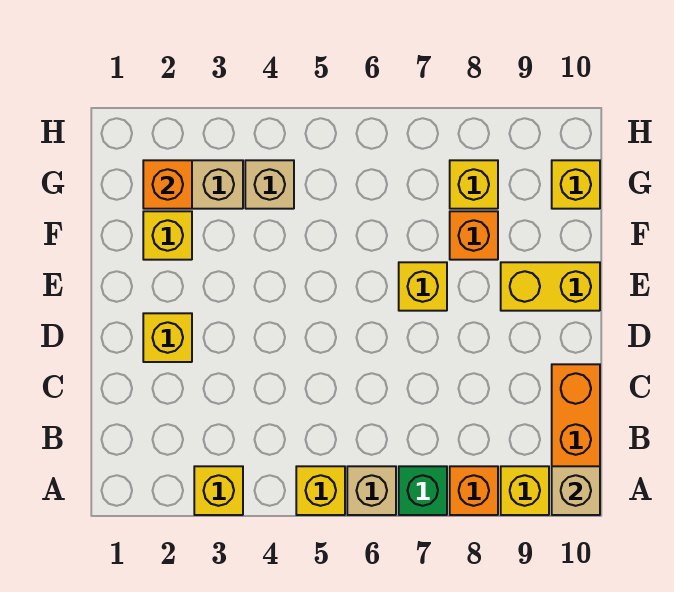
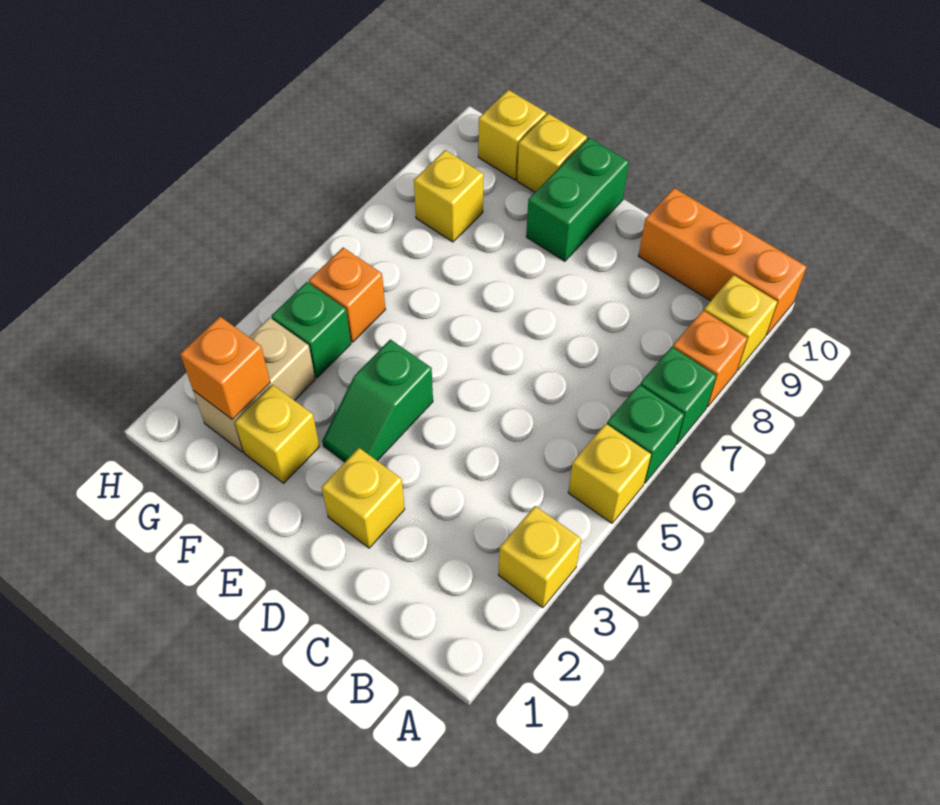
tan 1x1 brick [347,466,396,515] -> green 1x1 brick [607,385,684,483]
tan 1x1 brick [552,466,600,515] -> none
none -> green 1x2 slope [322,339,433,462]
yellow 1x1 brick [399,262,447,311] -> yellow 1x1 brick moved to [517,114,587,192]
yellow 1x2 brick [501,262,600,311] -> green 1x2 brick [526,138,629,261]
orange 1x1 brick [450,211,498,260] -> orange 1x1 brick moved to [309,248,385,342]
tan 1x1 brick [245,160,294,209] -> green 1x1 brick [271,282,351,378]

